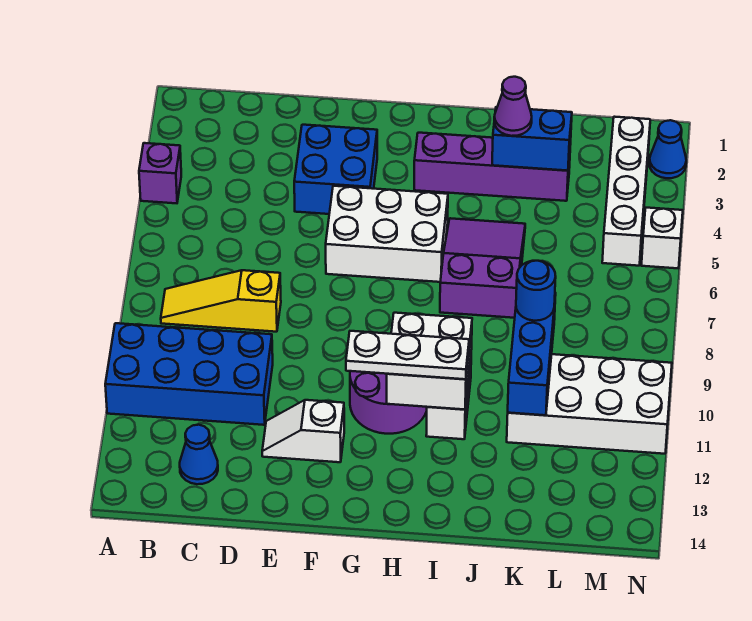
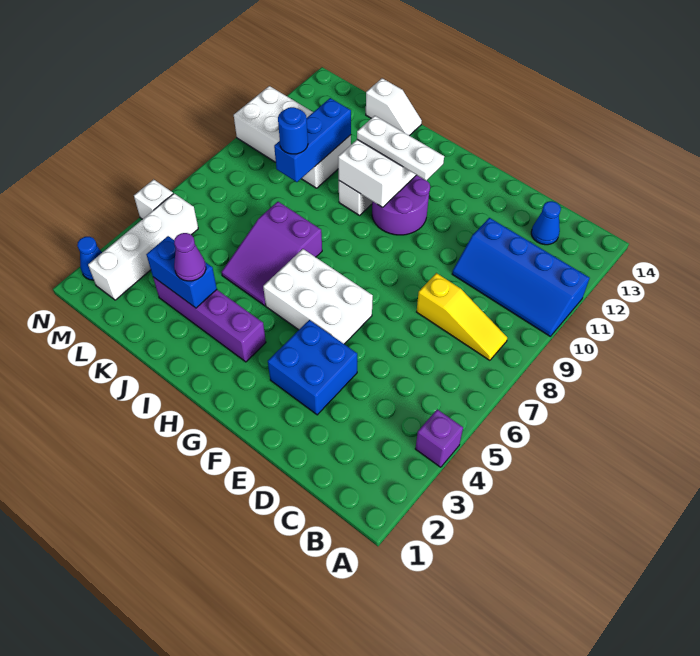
blue 2x4 brick [105,323,273,425] -> blue 2x4 slope [452,218,590,336]
white 1x2 slope [262,400,344,462] -> white 1x2 slope moved to [366,78,422,136]

